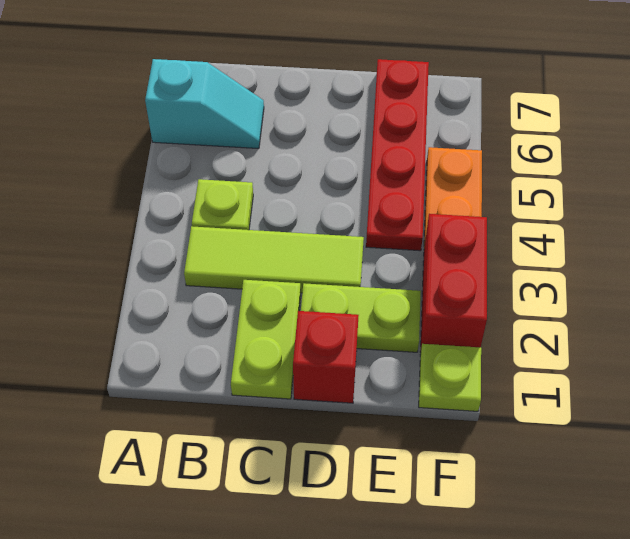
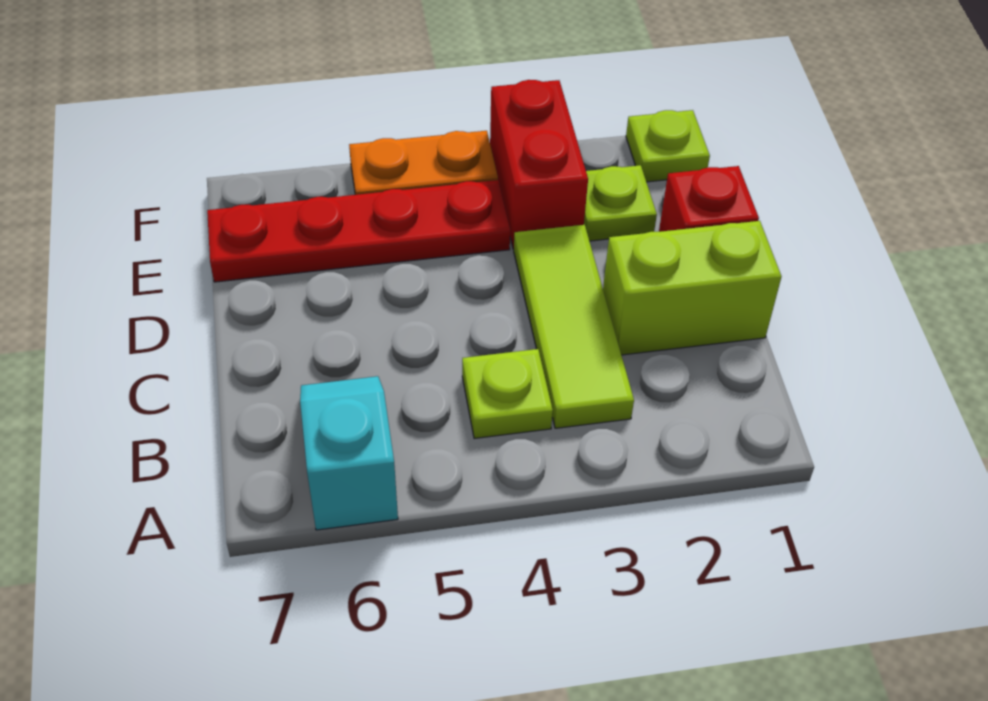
lime 1x2 plate [231,280,301,399] -> lime 1x2 brick [603,221,782,355]
lime 1x2 plate [301,283,421,352] -> lime 1x1 plate [584,165,657,241]
red 1x2 brick [420,214,487,352] -> red 1x2 brick turned to [490,80,588,249]

